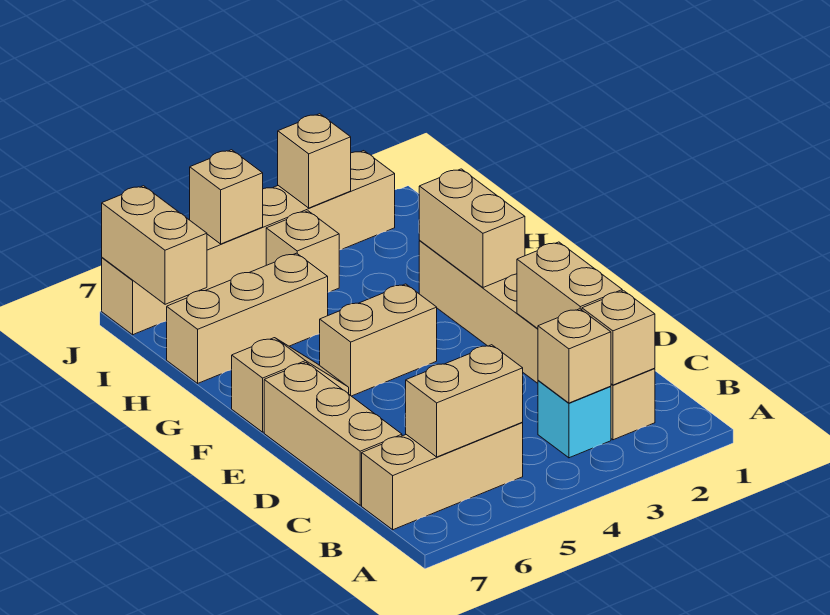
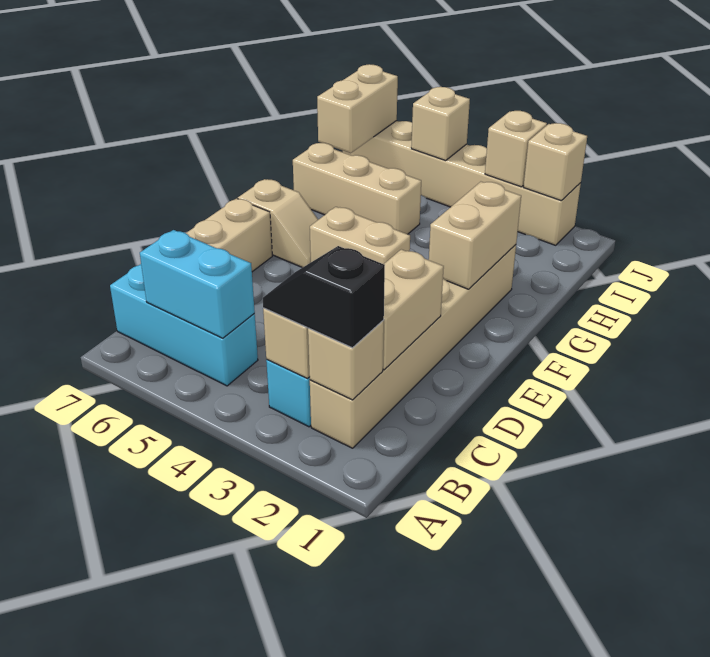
none -> black 1x2 slope [263,246,385,348]
tan 1x3 brick [362,422,523,530] -> cyan 1x3 brick [110,264,258,386]
tan 1x2 brick [406,345,523,457] -> cyan 1x2 brick [140,230,255,338]
tan 1x1 brick [266,211,339,292] -> tan 1x1 brick moved to [524,123,587,201]

